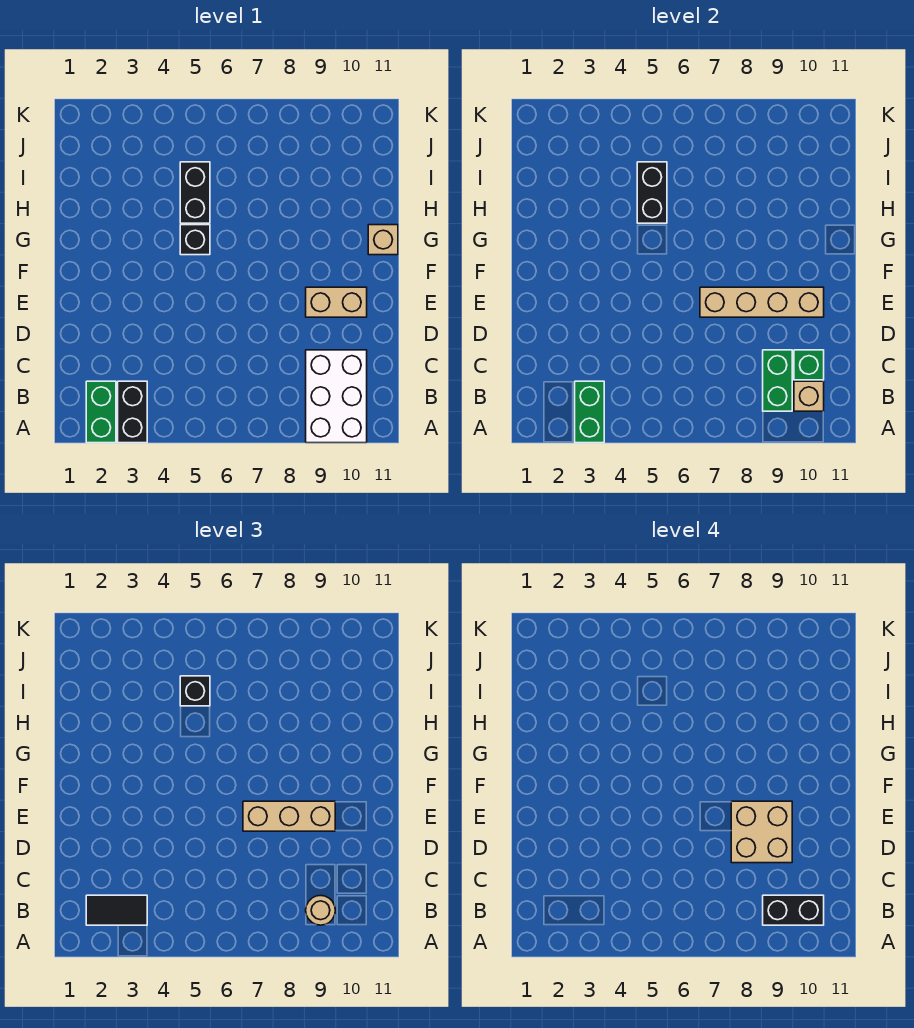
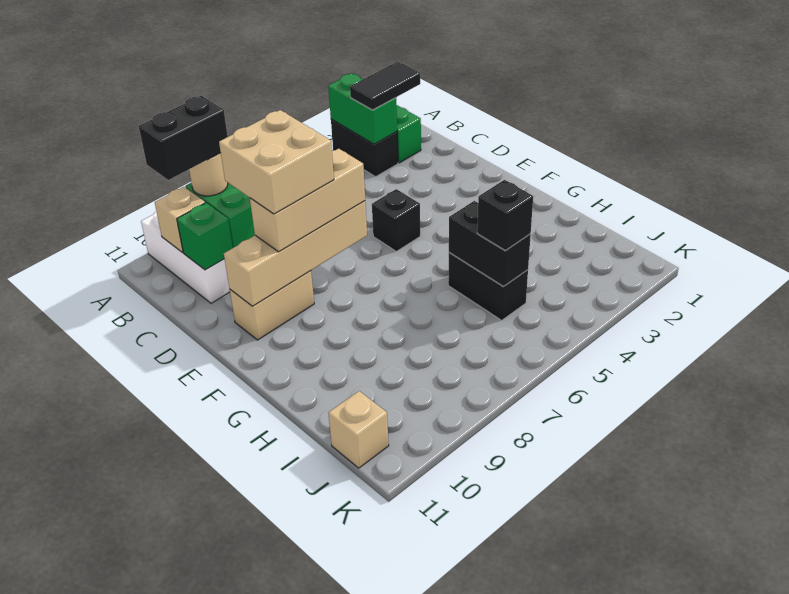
black 1x1 brick [180,225,210,255] -> black 1x1 brick moved to [372,189,420,251]
tan 1x1 brick [368,225,398,255] -> tan 1x1 brick moved to [329,391,389,468]

